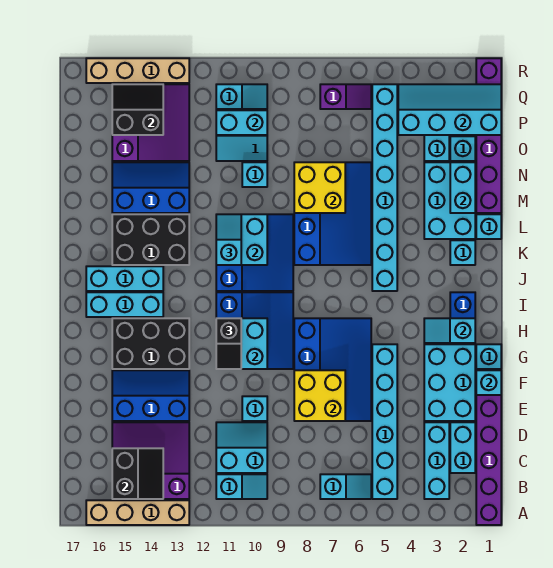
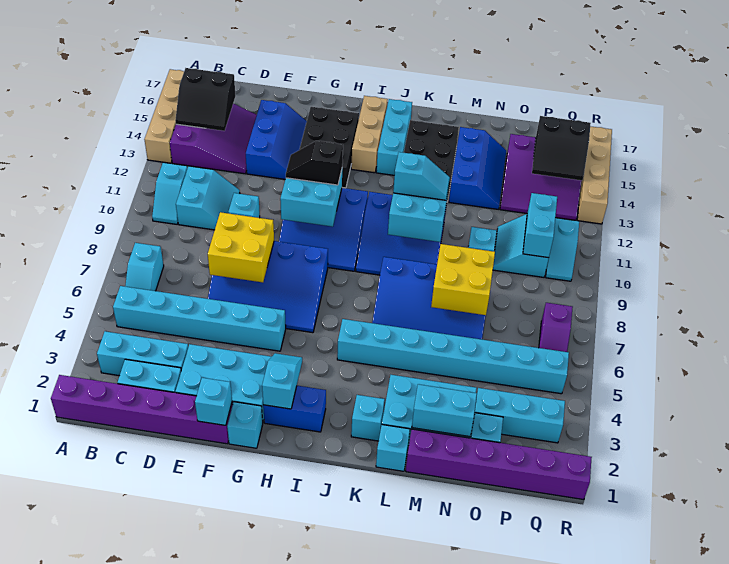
cyan 1x3 brick [86,292,163,317] -> tan 1x3 brick [351,96,388,173]
cyan 2x4 slope [398,84,501,135] -> none
black 2x2 slope [112,84,163,135] -> black 2x2 slope turned to [532,116,591,180]

